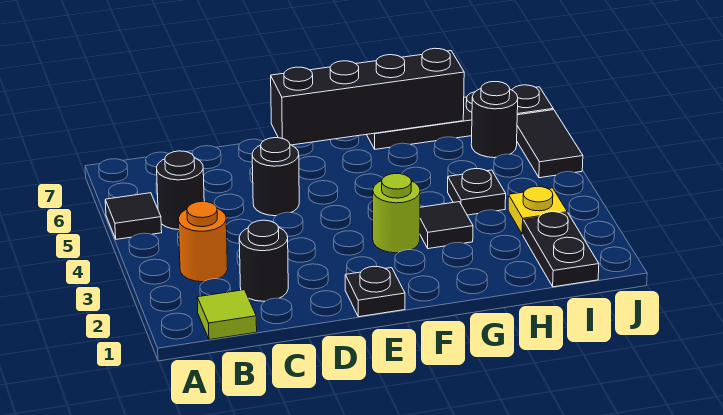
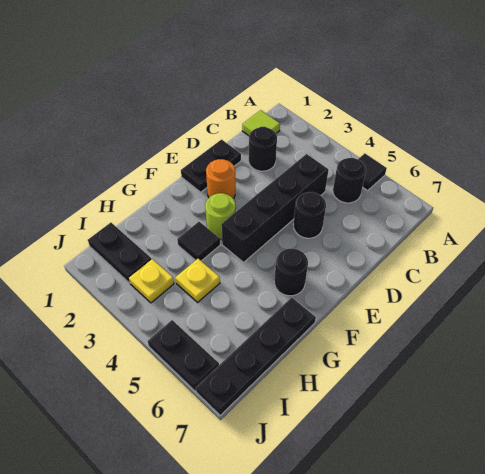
orange 1x1 round brick [178,201,228,282] -> orange 1x1 round brick moved to [206,159,235,199]
black 1x1 plate [345,266,405,317] -> black 1x2 plate [181,140,241,192]
black 1x4 brick [271,48,464,145] -> black 1x4 brick moved to [221,154,328,262]
black 1x1 plate [448,169,506,215] -> yellow 1x1 plate [175,259,220,302]
black 1x1 round brick [471,82,518,158] -> black 1x1 round brick moved to [274,249,308,296]
black 1x2 tile [517,110,583,178] -> black 1x2 plate [148,320,219,391]

